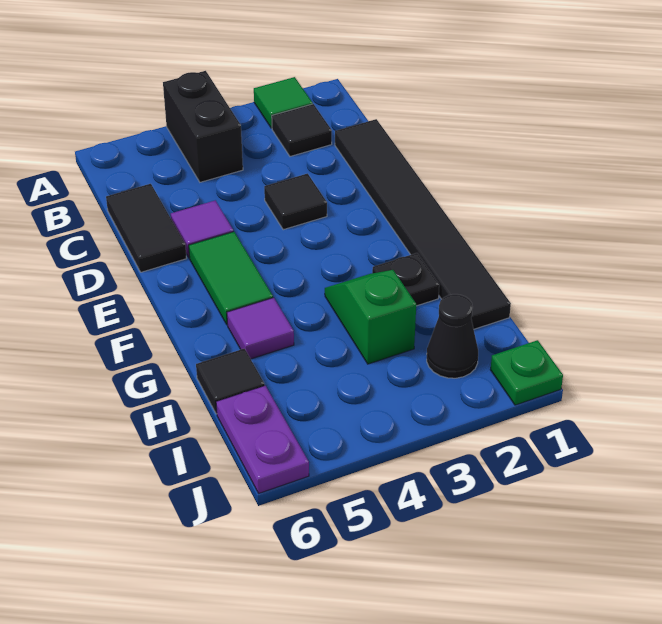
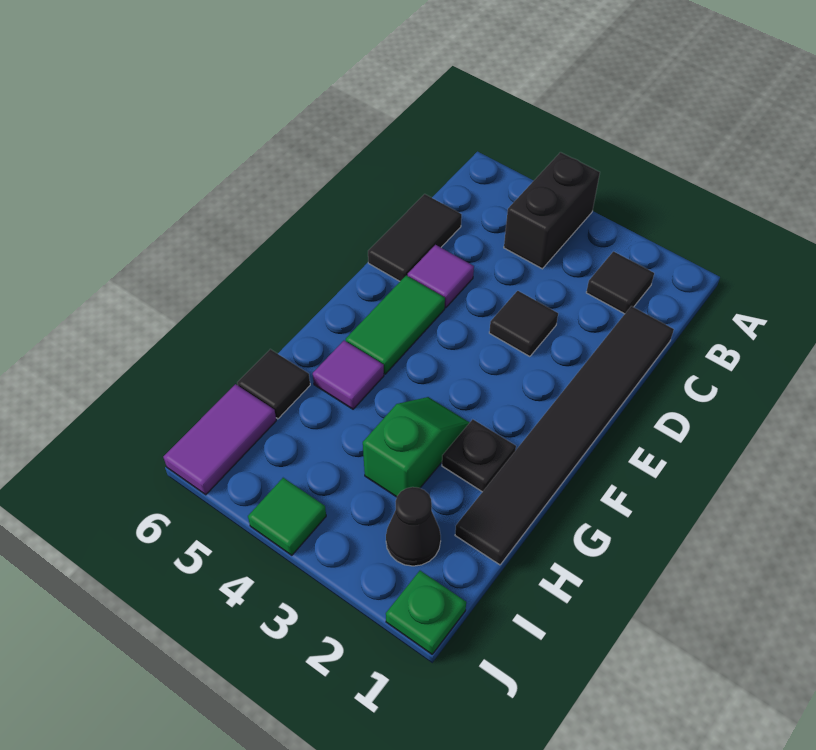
green 1x1 tile [254,77,313,128] -> green 1x1 tile moved to [248,478,326,555]
purple 1x2 plate [216,386,309,493] -> purple 1x2 tile [163,384,276,495]

